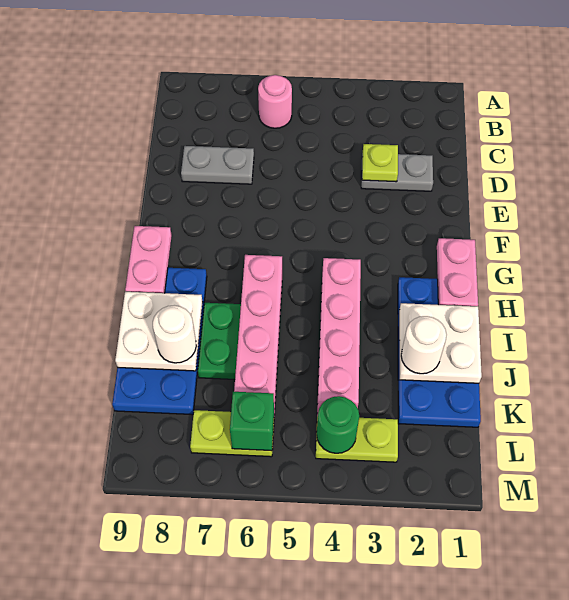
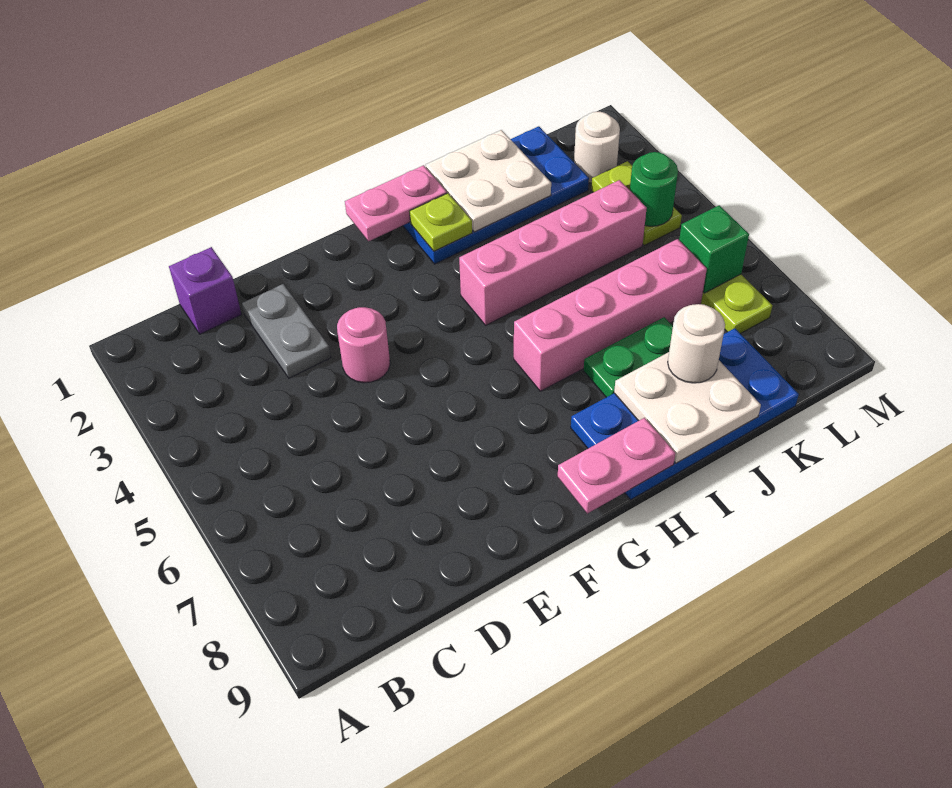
pink 1x1 round brick [258,75,292,128] -> pink 1x1 round brick moved to [337,307,390,383]
none -> purple 1x1 brick [169,247,242,334]
lime 1x1 plate [362,144,398,182] -> lime 1x1 plate moved to [409,193,472,251]
grey 1x2 plate [181,146,254,184] -> none
white 1x1 round brick [401,316,447,374] -> white 1x1 round brick moved to [574,112,620,183]

